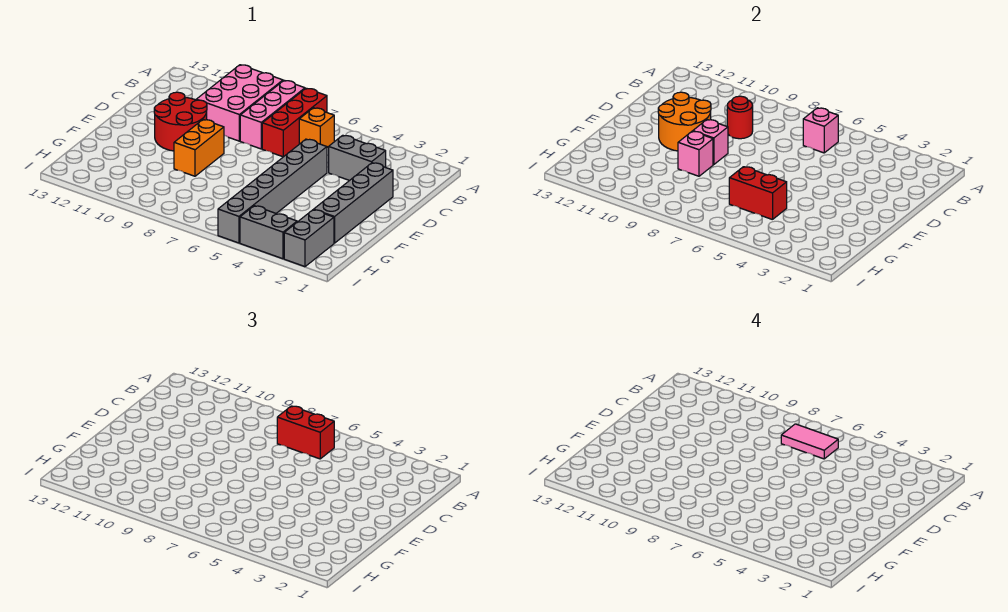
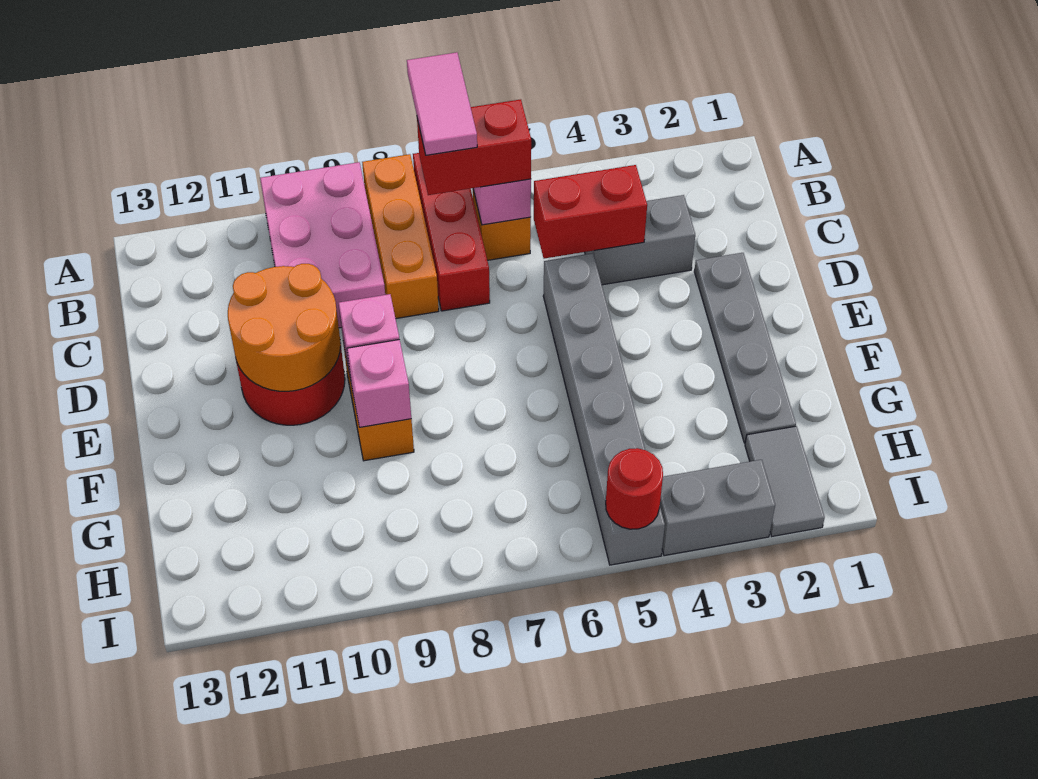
pink 1x3 brick [240,80,305,149] -> orange 1x3 brick [362,154,439,319]
pink 1x2 tile [781,424,838,459] -> pink 1x2 tile turned to [407,52,477,155]
red 1x1 round brick [727,96,753,139] -> red 1x1 round brick moved to [606,448,663,529]
grey 1x4 brick [314,163,393,243] -> grey 1x4 plate [694,253,796,443]
red 1x2 brick [729,167,787,220] -> red 1x2 brick moved to [534,165,647,259]
grey 1x2 brick [284,210,334,267] -> grey 1x2 tile [745,426,825,536]

